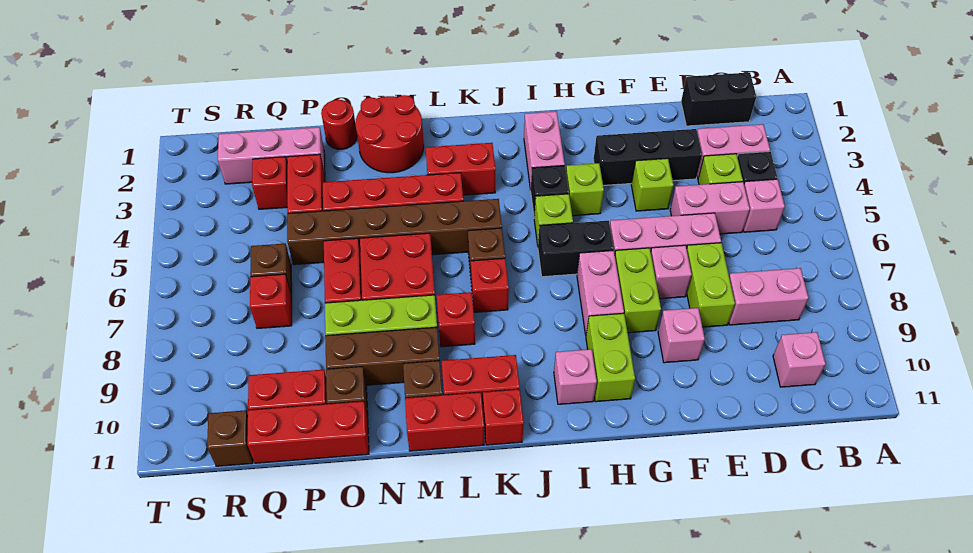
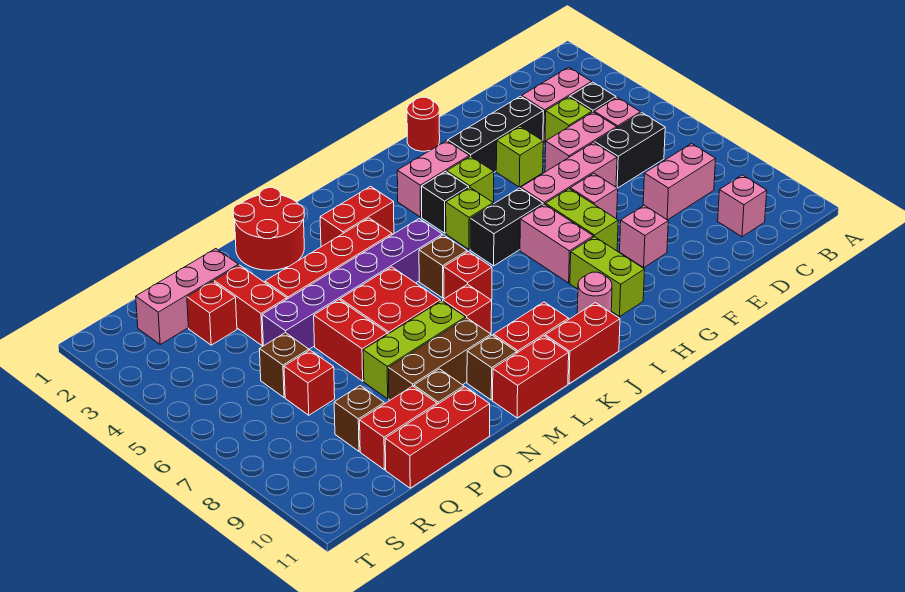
black 1x2 brick [681,72,756,126] -> black 1x2 brick moved to [595,113,665,188]
lime 1x2 brick [687,243,735,327] -> none
pink 1x2 brick [524,111,565,190] -> pink 1x2 brick turned to [397,141,469,217]
pink 1x1 brick [554,349,597,404] -> pink 1x1 round brick [577,272,612,314]
brown 1x6 brick [287,199,502,265] -> purple 1x6 brick [262,219,442,349]
red 1x1 brick [483,389,524,445] -> red 1x2 brick [545,303,620,384]
red 1x1 round brick [321,100,357,149] -> red 1x1 round brick moved to [407,97,440,151]
brown 1x1 brick [207,410,253,466] -> brown 1x1 brick moved to [334,386,384,451]

